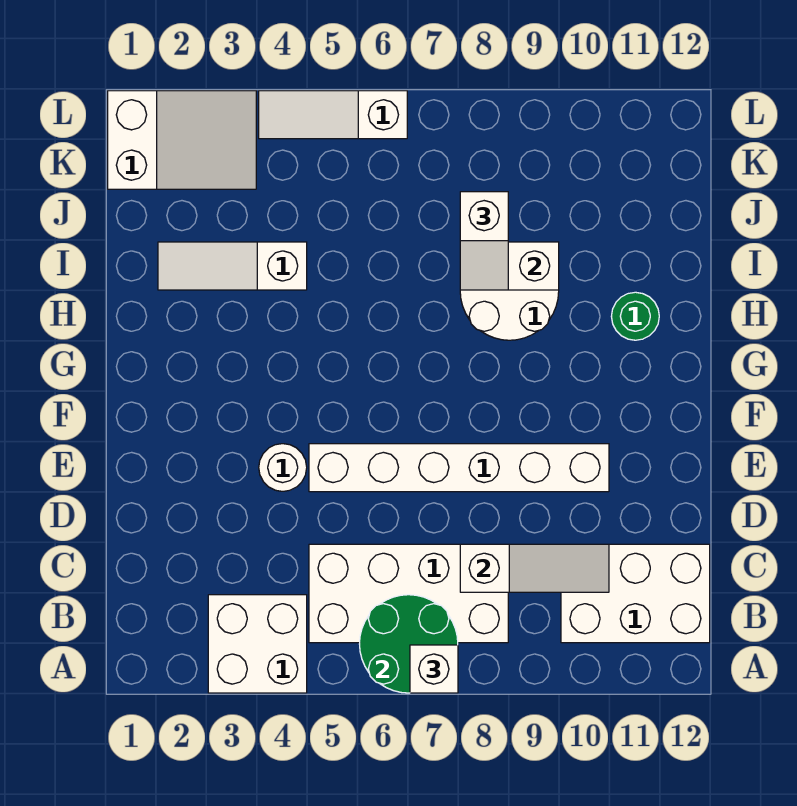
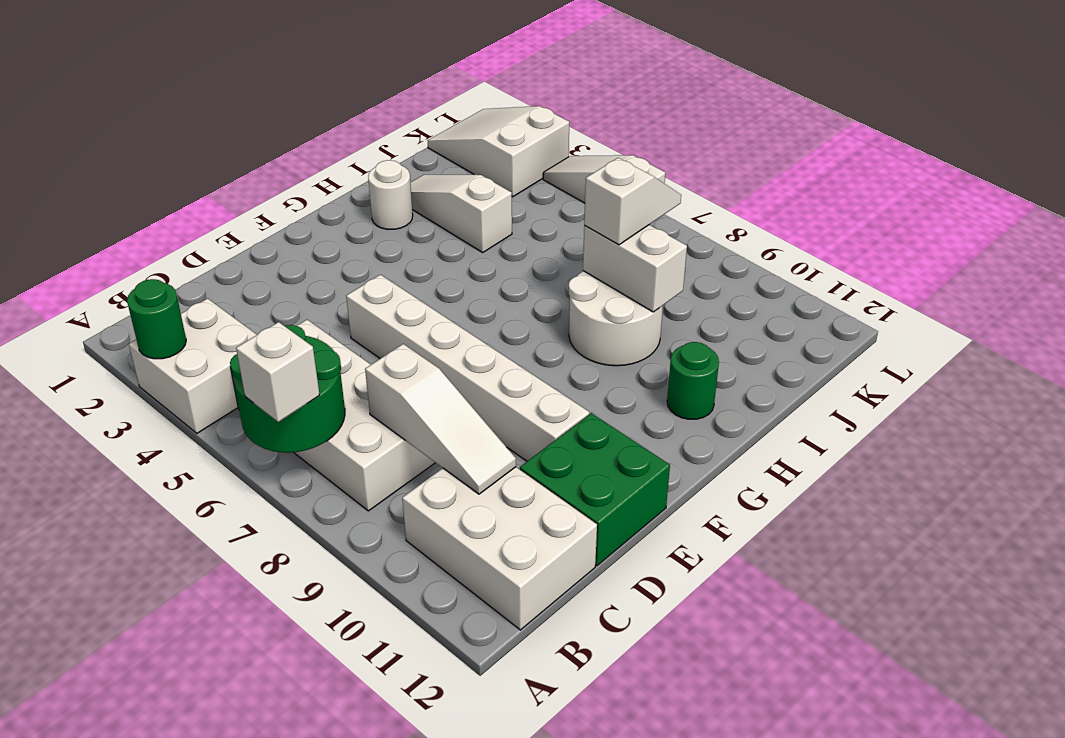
none -> green 1x1 round brick [127,279,186,359]
none -> green 2x2 brick [520,413,670,566]
white 1x1 round brick [259,444,307,491] -> white 1x1 round brick moved to [368,160,413,230]
white 1x2 slope [460,192,508,290] -> white 1x2 slope turned to [584,158,681,245]
white 2x3 slope [108,91,256,189] -> white 2x3 slope turned to [428,106,569,197]

